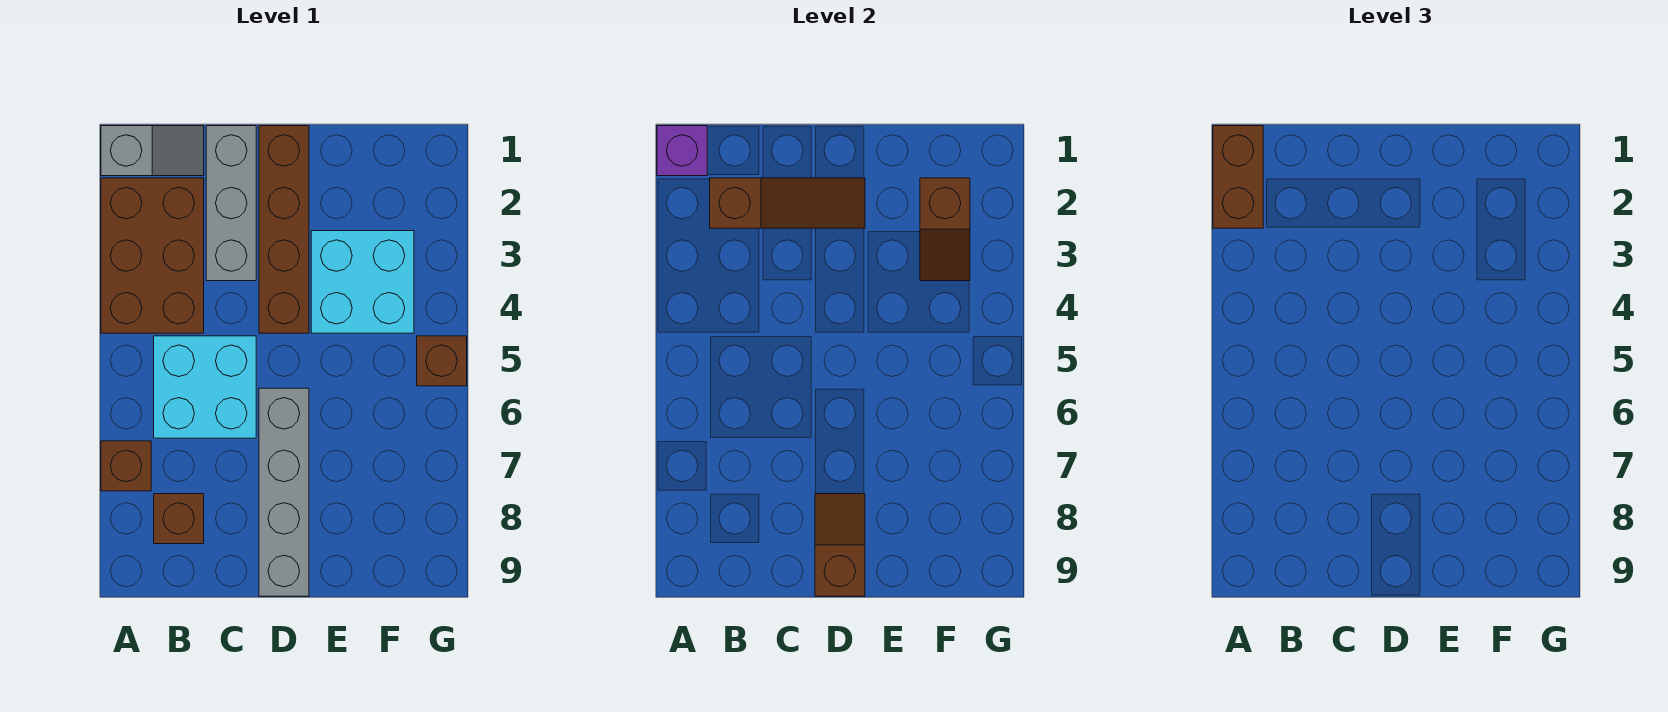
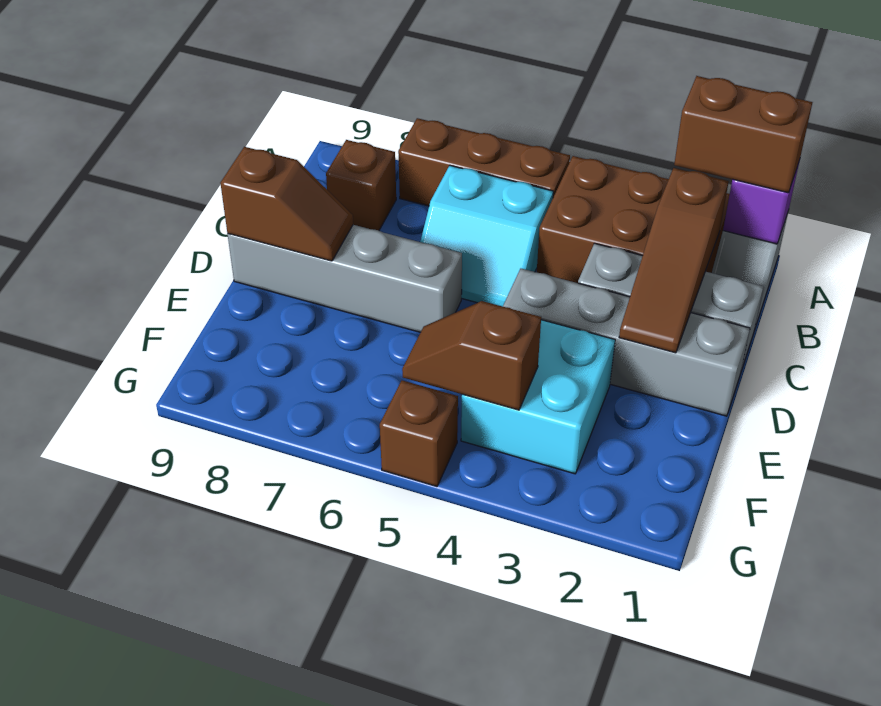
brown 1x1 brick [101,441,151,491] -> brown 1x3 brick [398,118,570,206]
cyan 2x2 brick [154,336,256,438] -> cyan 2x2 slope [420,166,553,307]
brown 1x4 brick [259,126,309,333] -> grey 1x4 brick [503,269,750,416]
brown 1x2 slope [920,178,970,281] -> brown 1x2 slope moved to [402,301,541,410]

